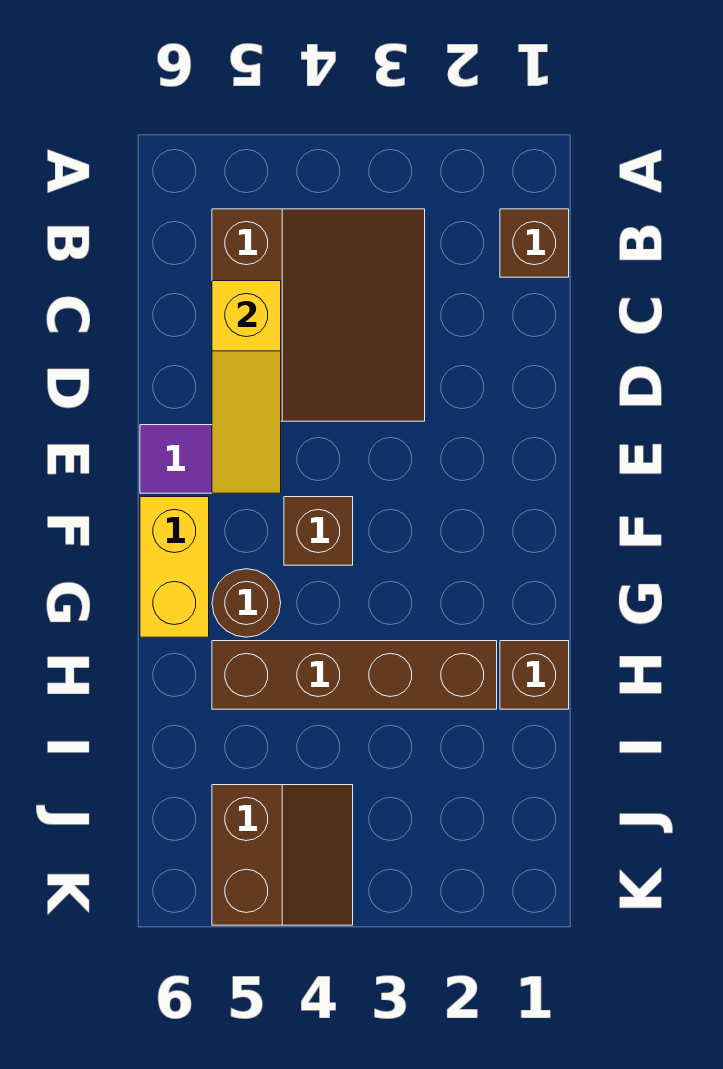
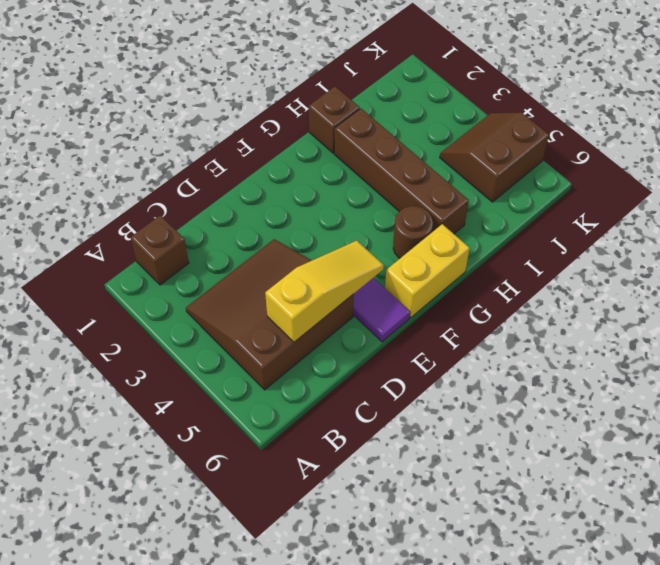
brown 1x1 brick [284,497,353,565] -> none

